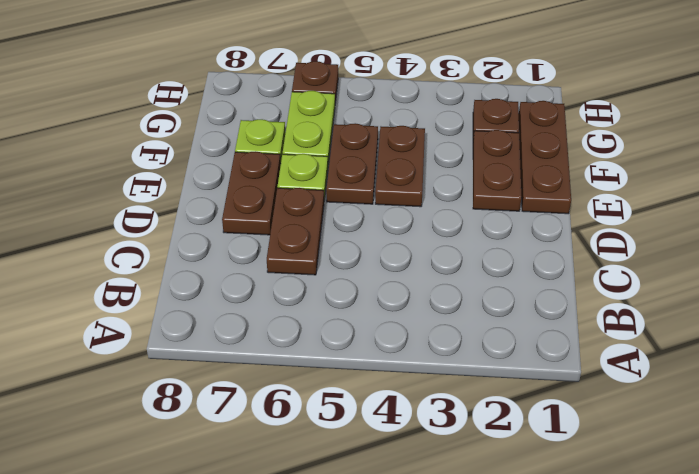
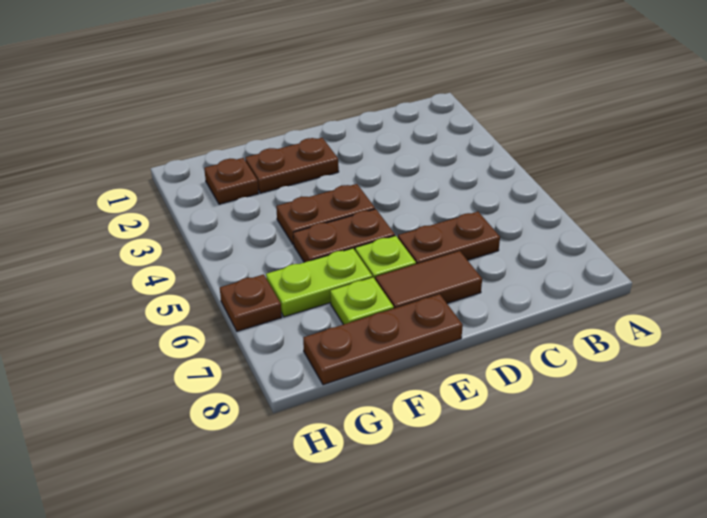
brown 1x2 plate [222,151,281,235] -> brown 1x2 tile [375,251,482,308]
brown 1x3 plate [519,101,571,214] -> brown 1x3 plate moved to [303,294,463,385]

